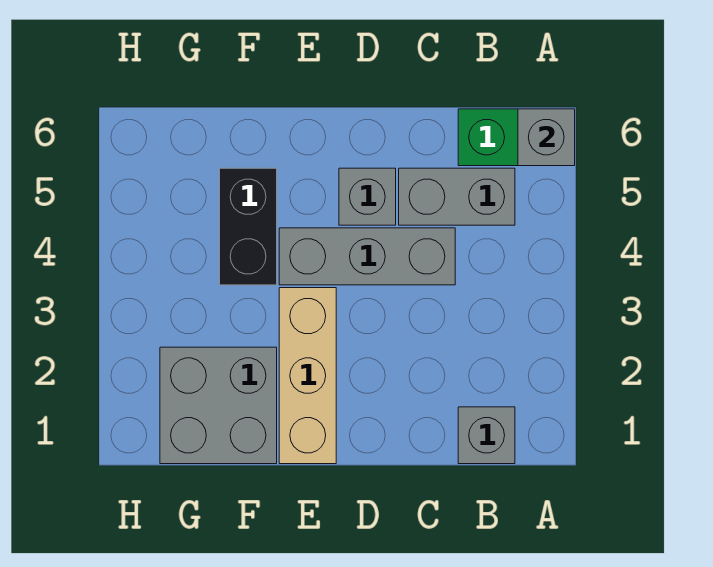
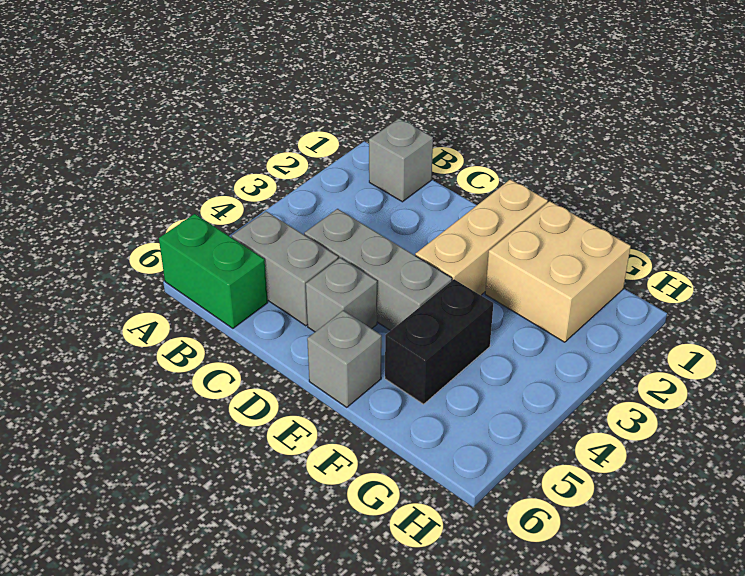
grey 1x1 brick [518,109,575,166] -> grey 1x1 brick moved to [307,310,382,407]
grey 2x2 brick [160,347,277,464] -> tan 2x2 brick [485,201,631,342]

